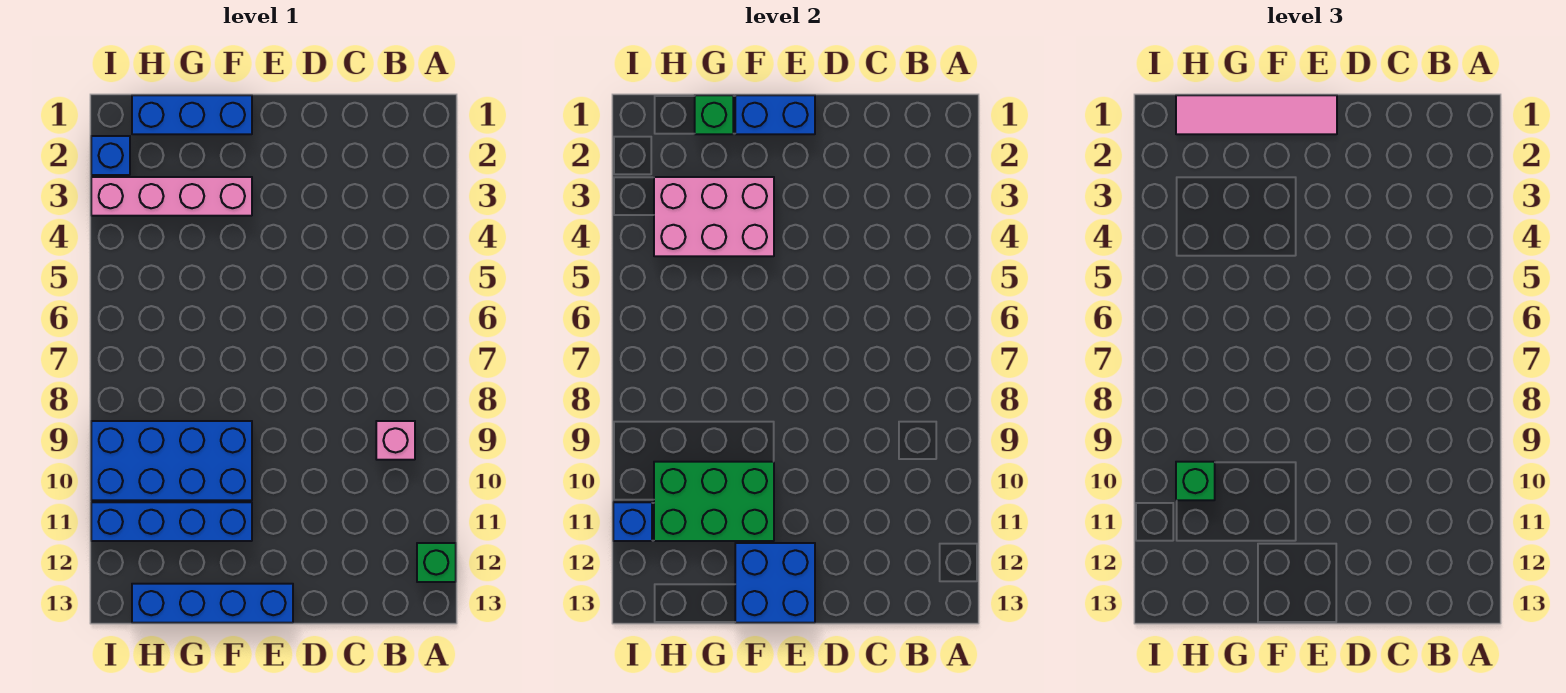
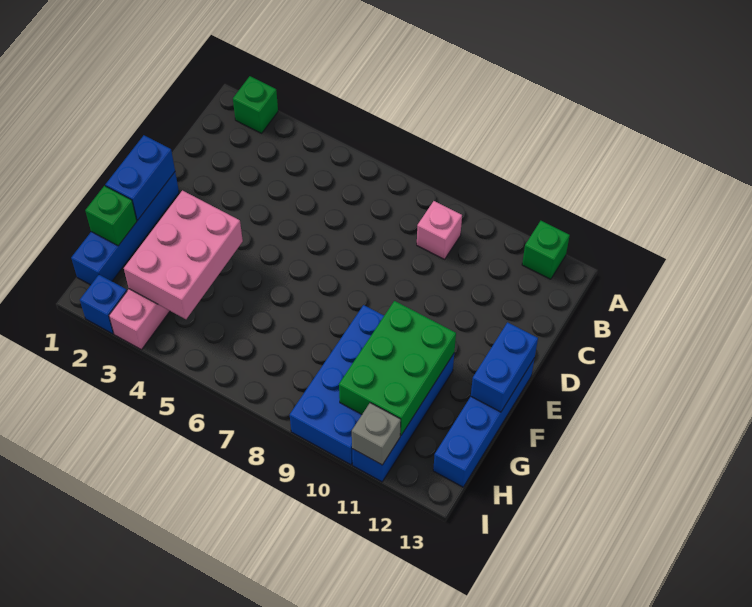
pink 1x4 tile [1176,95,1337,134] -> none
blue 2x2 brick [735,543,815,623] -> blue 1x2 brick [471,322,538,412]
blue 1x3 brick [132,95,252,134] -> blue 1x4 brick [71,172,179,285]
green 1x1 brick [1176,462,1215,500] -> green 1x1 brick moved to [233,76,278,133]
blue 1x1 brick [613,502,652,541] -> grey 1x1 brick [352,403,401,465]

